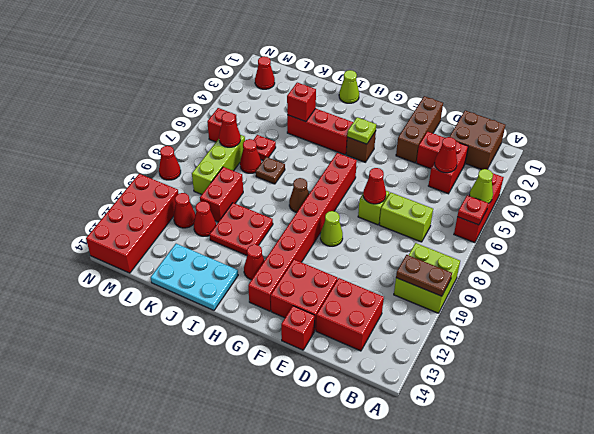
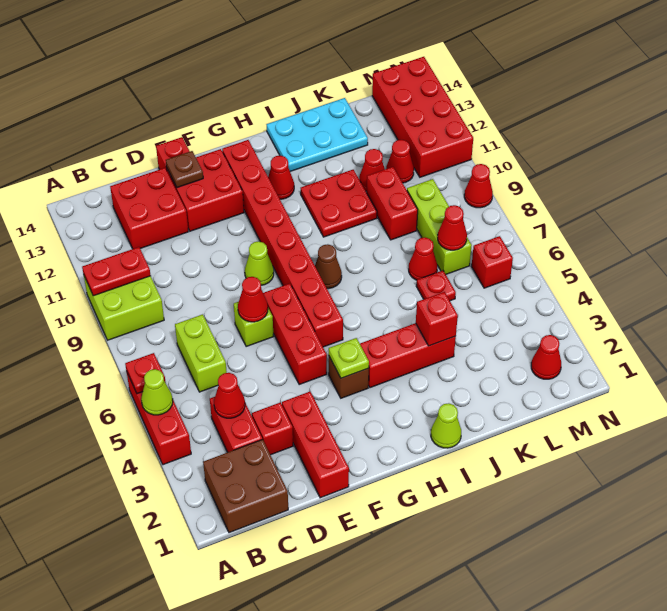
brown 1x2 plate [396,255,452,296] -> red 1x2 plate [82,247,151,296]
lime 1x2 brick [379,192,433,242] -> lime 1x2 brick turned to [175,314,227,392]
brown 1x3 brick [396,96,443,163] -> red 1x3 brick [282,392,349,498]
none -> red 1x3 brick [263,284,327,385]
brown 1x1 plate [256,157,285,184] -> brown 1x1 plate moved to [166,151,203,188]

